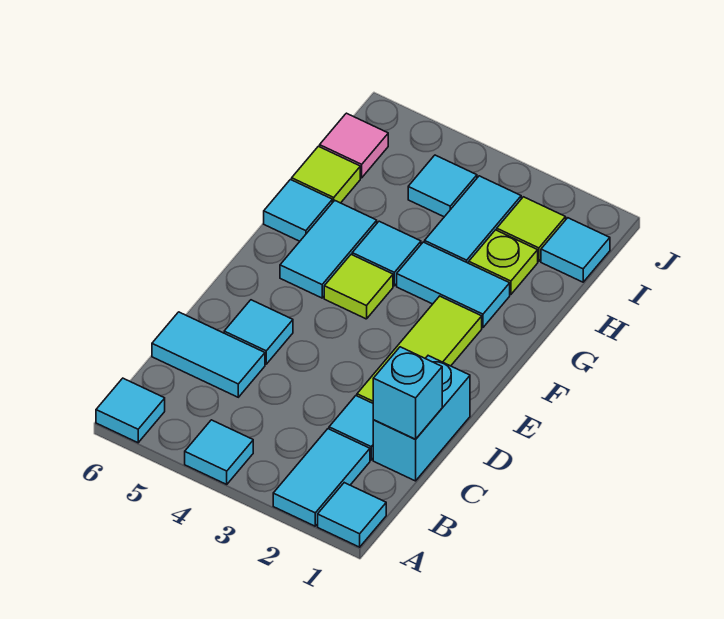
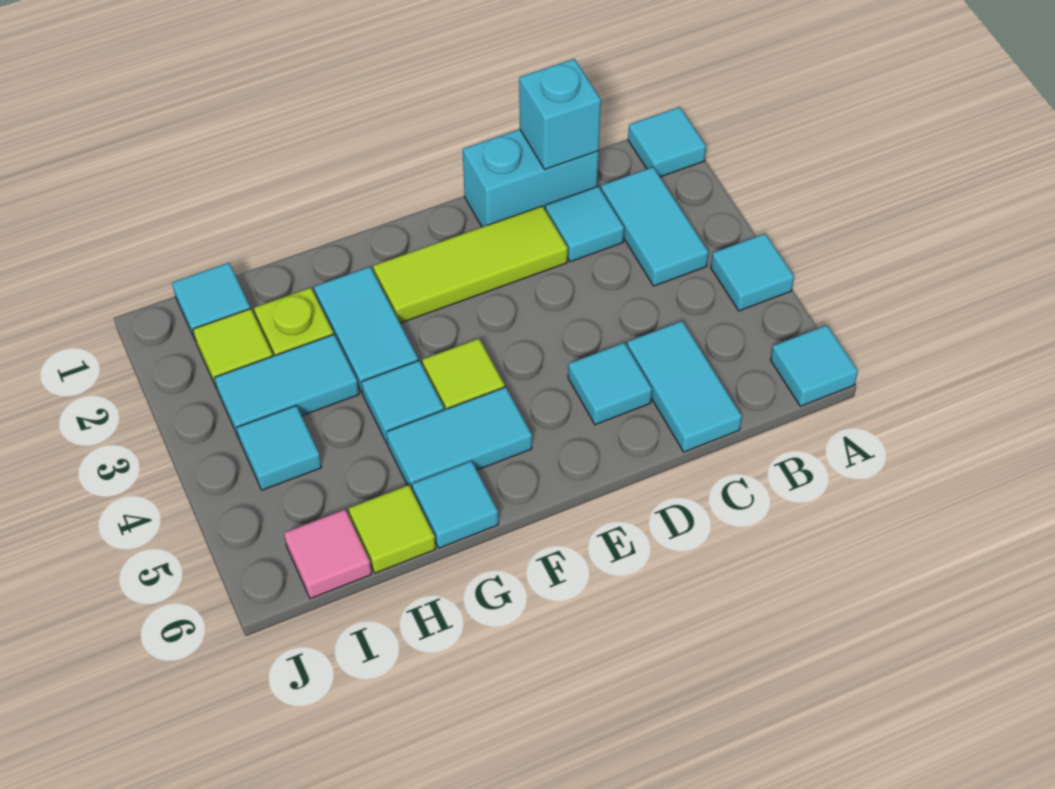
cyan 1x2 tile [273,429,370,526] -> cyan 1x2 tile turned to [601,167,708,286]

